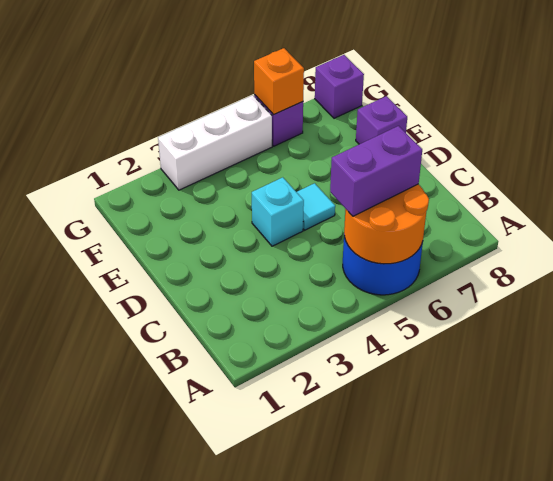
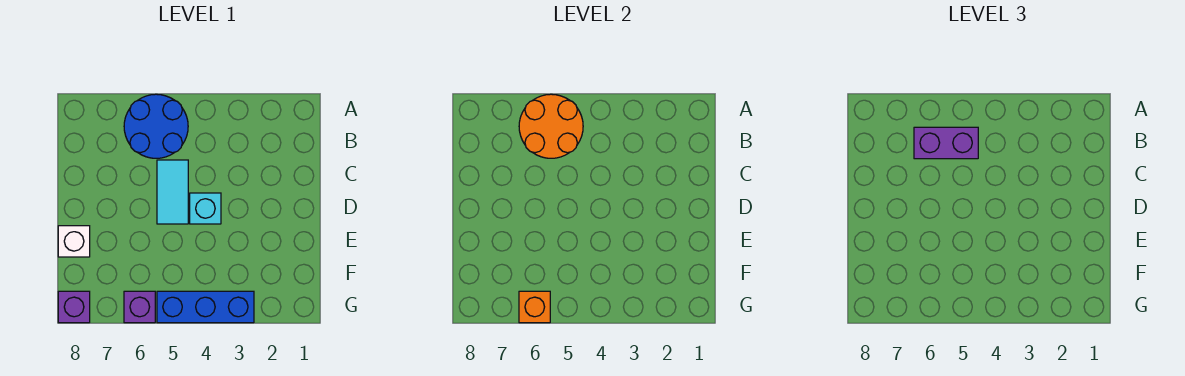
cyan 1x1 tile [297,183,335,230] -> cyan 1x2 tile [157,160,188,224]
purple 1x1 brick [356,96,407,144] -> white 1x1 brick [58,226,90,257]
white 1x3 brick [158,95,272,190] -> blue 1x3 brick [157,291,254,323]

